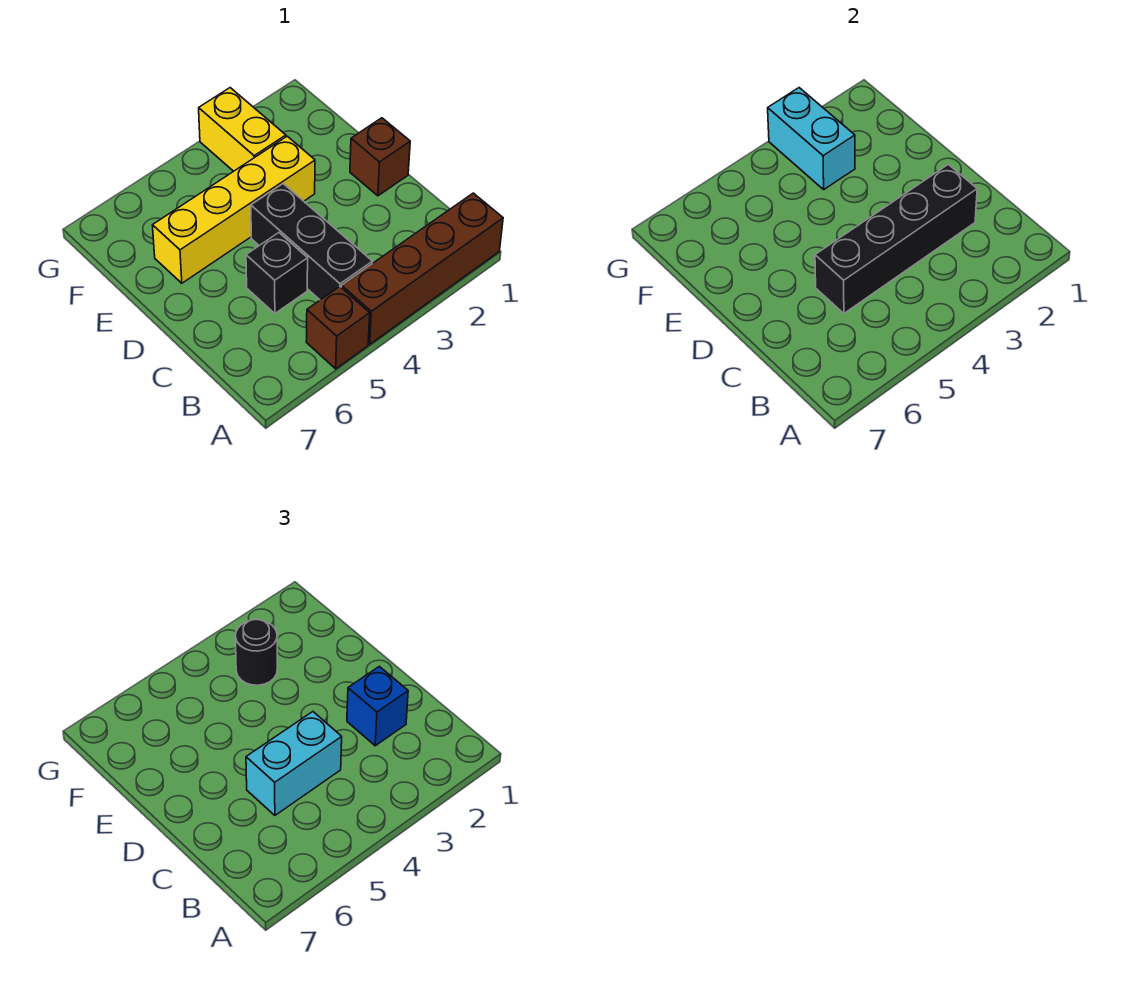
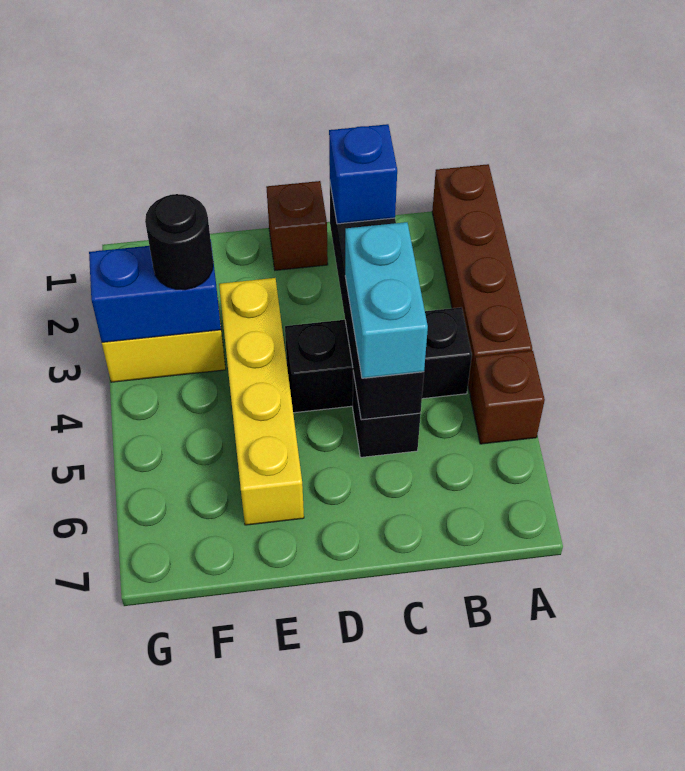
cyan 1x2 brick [768,88,855,189] -> blue 1x2 brick [89,246,221,342]

